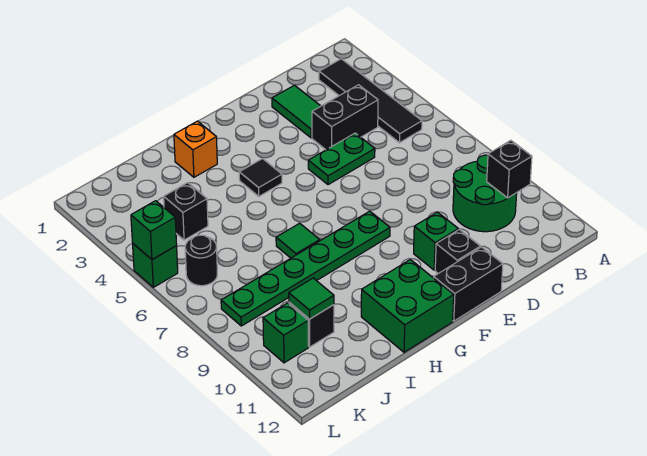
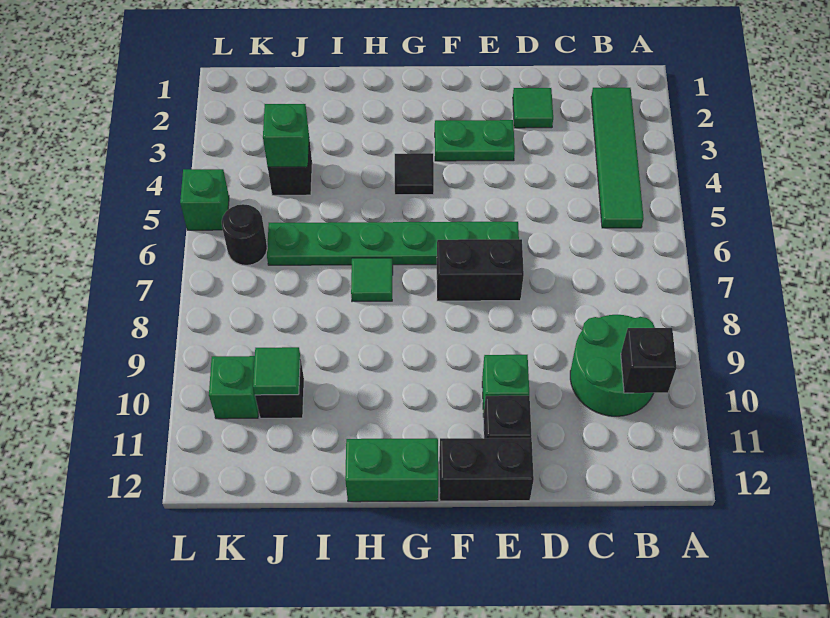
black 1x4 tile [319,59,422,143] -> green 1x4 tile [591,88,644,228]
black 1x2 brick [312,85,378,150] -> black 1x2 brick moved to [437,239,524,301]
green 1x2 tile [272,85,320,138] -> green 1x1 tile [513,88,553,128]
green 1x2 plate [308,133,375,185] -> green 1x2 plate moved to [435,120,515,161]
green 1x6 plate [221,211,390,326] -> green 1x6 plate moved to [267,222,519,265]
green 2x2 brick [361,260,454,352] -> green 1x2 brick [345,438,438,502]
orange 1x1 brick [174,121,217,177] -> none
green 1x1 brick [131,201,177,260] -> green 1x1 brick moved to [263,104,309,167]

